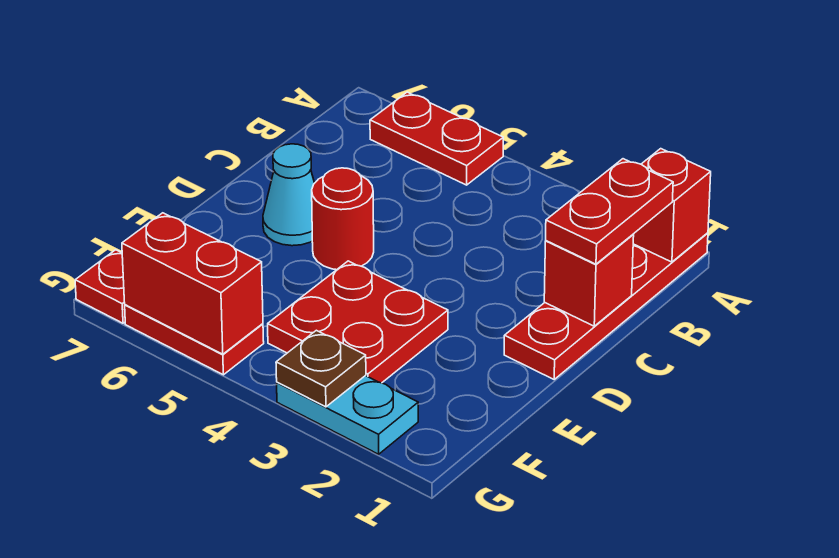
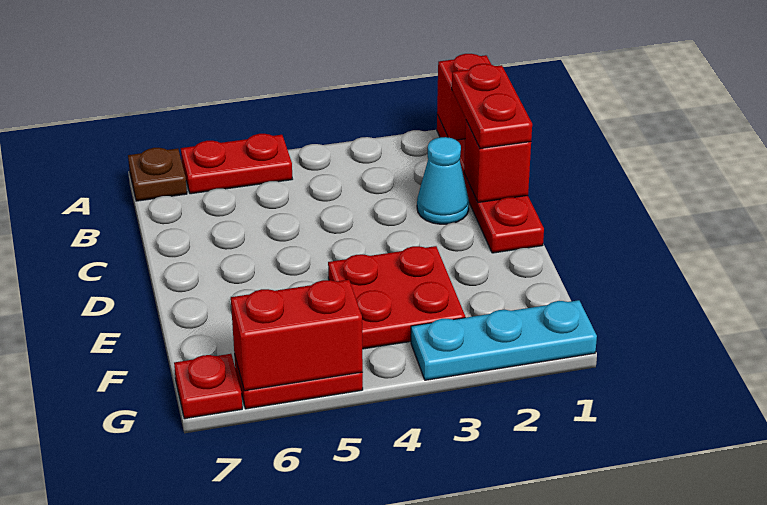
red 1x1 round brick [312,168,374,270] -> none
cyan 1x1 cone [263,144,314,246] -> cyan 1x1 cone moved to [417,137,469,224]
cyan 1x2 plate [277,375,418,454] -> cyan 1x3 plate [411,300,597,380]
brown 1x1 plate [276,330,366,407] -> brown 1x1 plate moved to [128,148,187,201]

